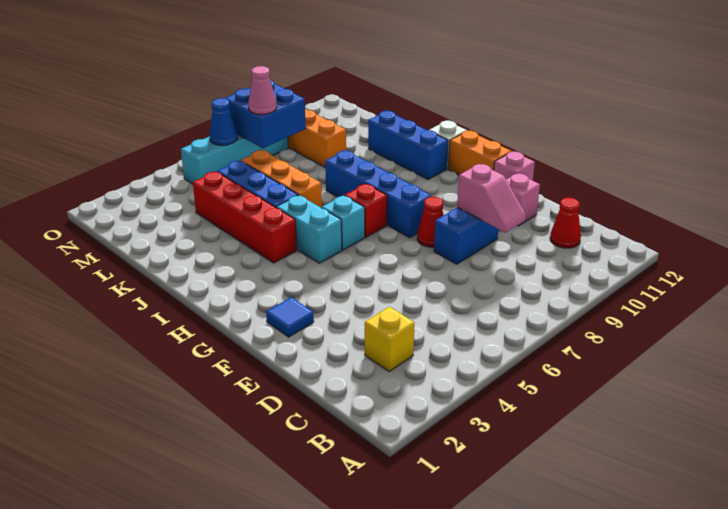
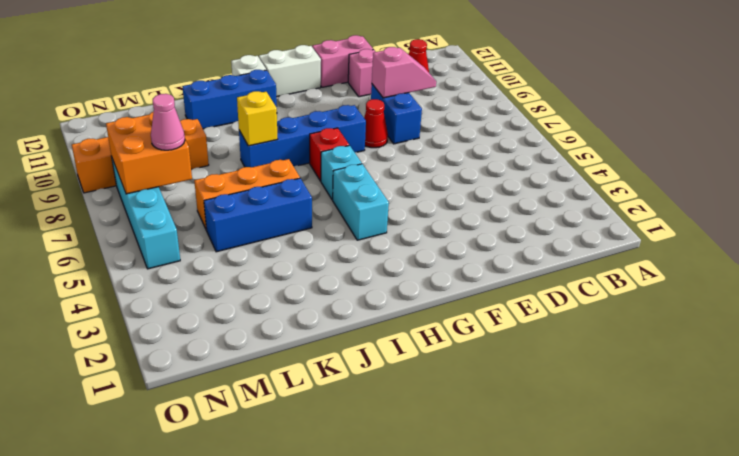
yellow 1x1 brick [365,307,414,371] -> yellow 1x1 brick moved to [237,91,278,146]
blue 1x1 tile [266,297,314,337] -> none
pink 1x1 brick [494,152,535,181] -> pink 1x2 brick [312,35,373,87]
orange 1x2 brick [448,131,512,175] -> white 1x2 brick [259,45,321,97]
cyan 1x2 brick [276,195,342,263] -> cyan 1x2 brick turned to [333,164,389,240]
red 1x4 brick [193,172,297,263] -> none
blue 2x2 brick [225,80,306,148] -> orange 2x2 brick [106,112,192,194]
blue 1x1 cone [209,98,237,145] -> none

